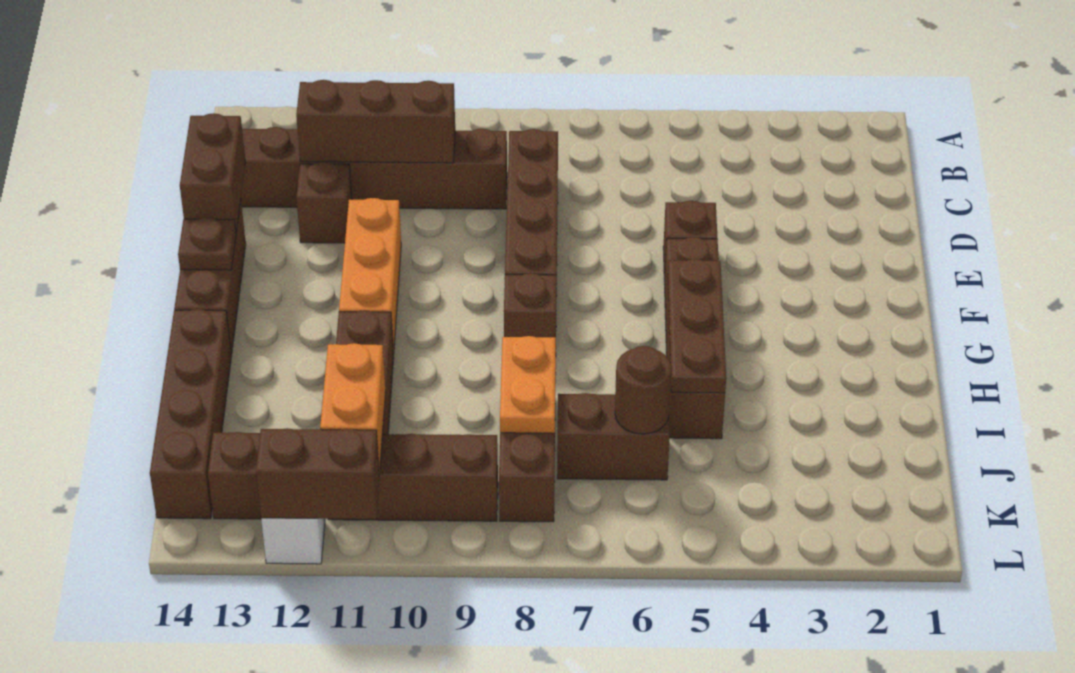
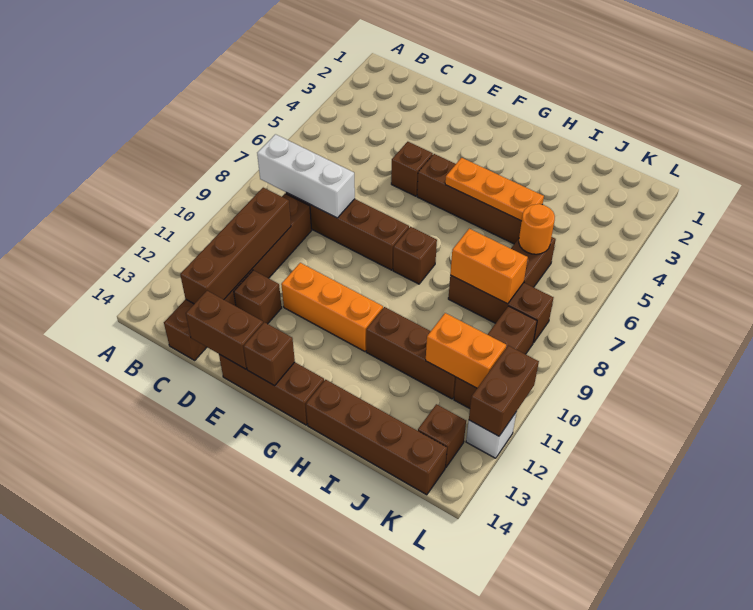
none -> white 1x3 brick [257,134,355,218]
brown 1x3 brick [296,80,455,163] -> brown 1x4 brick [180,188,291,304]
brown 1x1 plate [178,217,236,270] -> brown 1x1 brick [244,322,295,386]
brown 1x3 plate [668,259,726,393] -> orange 1x3 plate [445,158,544,221]
orange 1x2 plate [500,336,556,433] -> orange 1x2 brick [450,229,528,304]
brown 1x1 round brick [615,346,672,434] -> orange 1x1 round brick [519,204,555,254]

